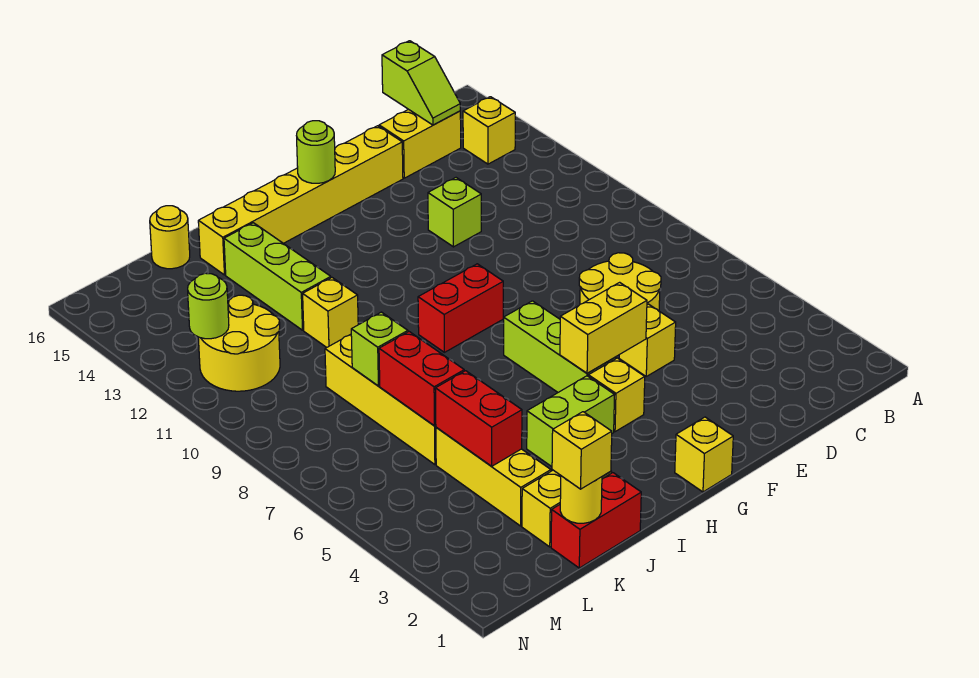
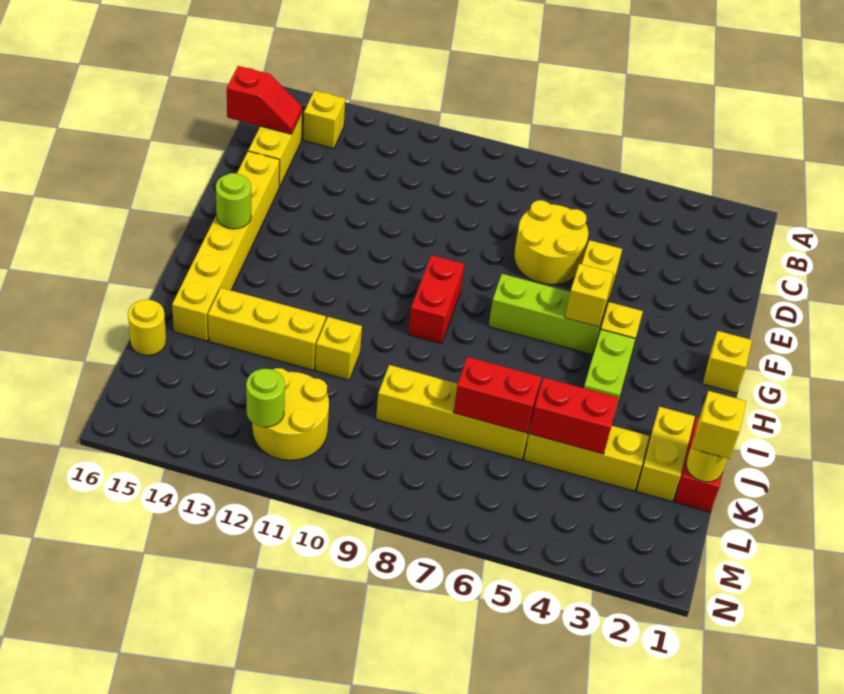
lime 1x2 slope [382,41,460,125] -> red 1x2 slope [227,66,302,134]
lime 1x1 brick [428,178,481,247] -> none
yellow 1x2 brick [560,282,647,373] -> yellow 1x1 brick [565,264,614,327]
lime 1x3 brick [224,223,331,330] -> yellow 1x3 brick [208,288,326,370]
lime 1x1 brick [351,312,408,386] -> none

